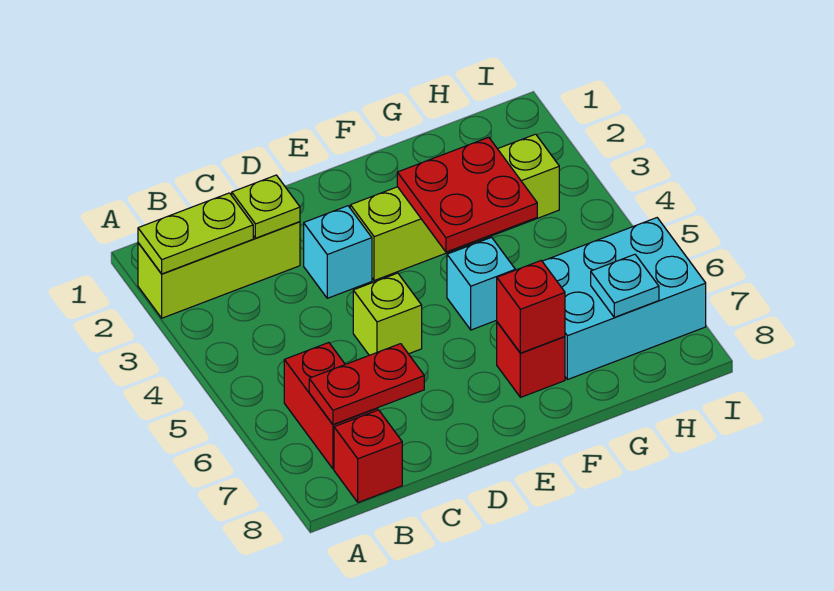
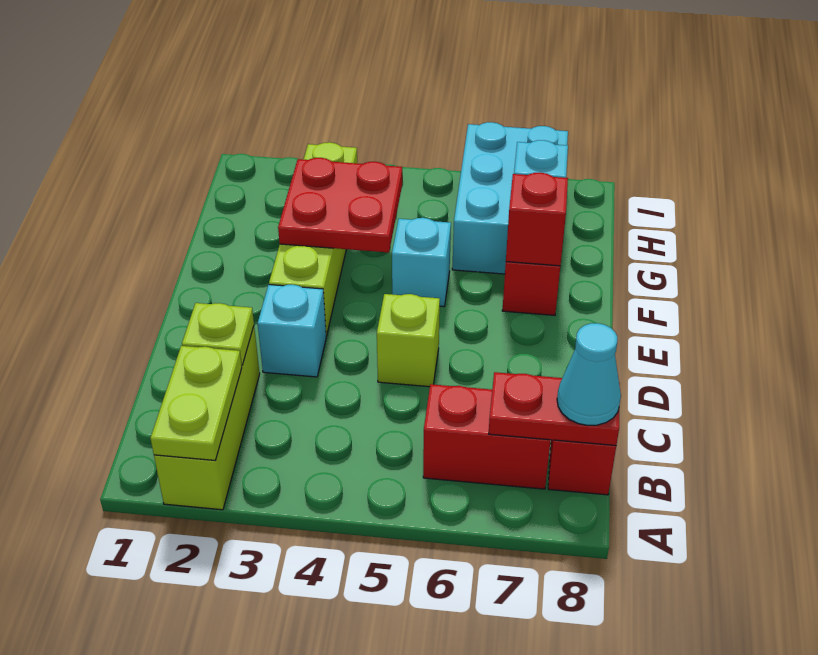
red 1x2 plate [309,344,424,425] -> red 1x2 plate turned to [489,372,620,446]
none -> cyan 1x1 cone [557,323,621,425]

